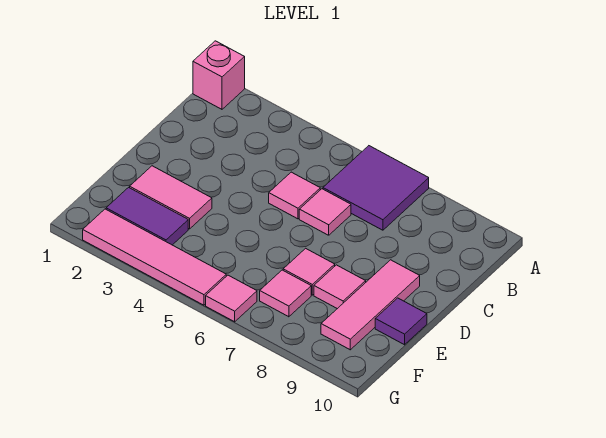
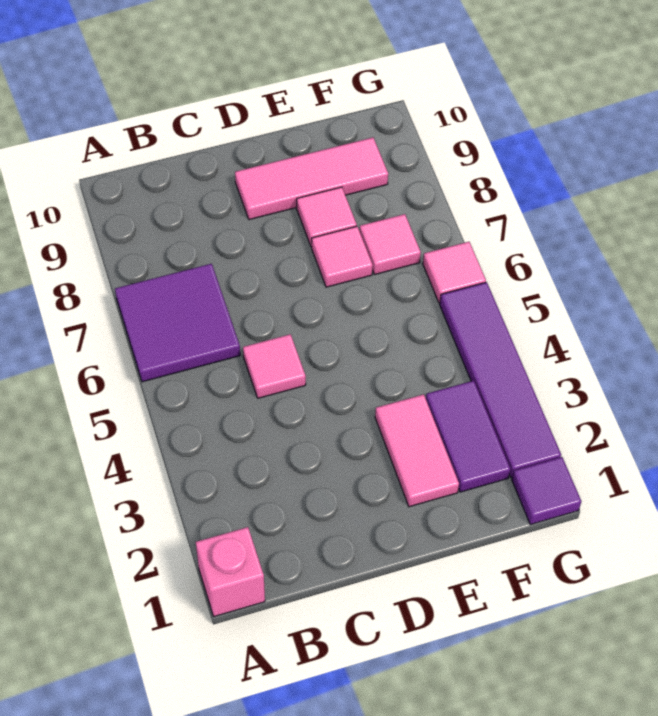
pink 1x1 tile [299,189,351,235] -> none
purple 1x1 tile [375,298,427,345] -> purple 1x1 tile moved to [512,457,581,525]
pink 1x4 tile [83,209,226,305] -> purple 1x4 tile [440,282,561,478]

